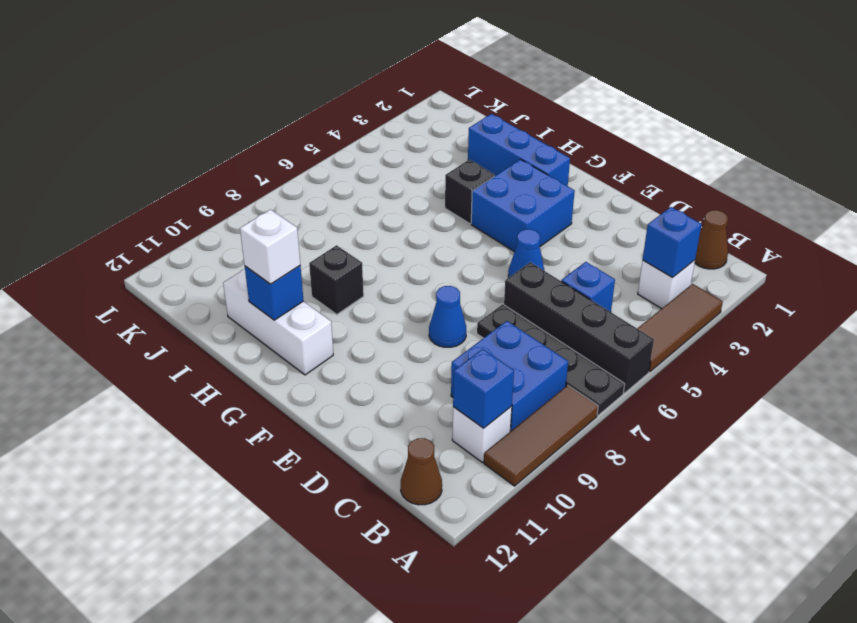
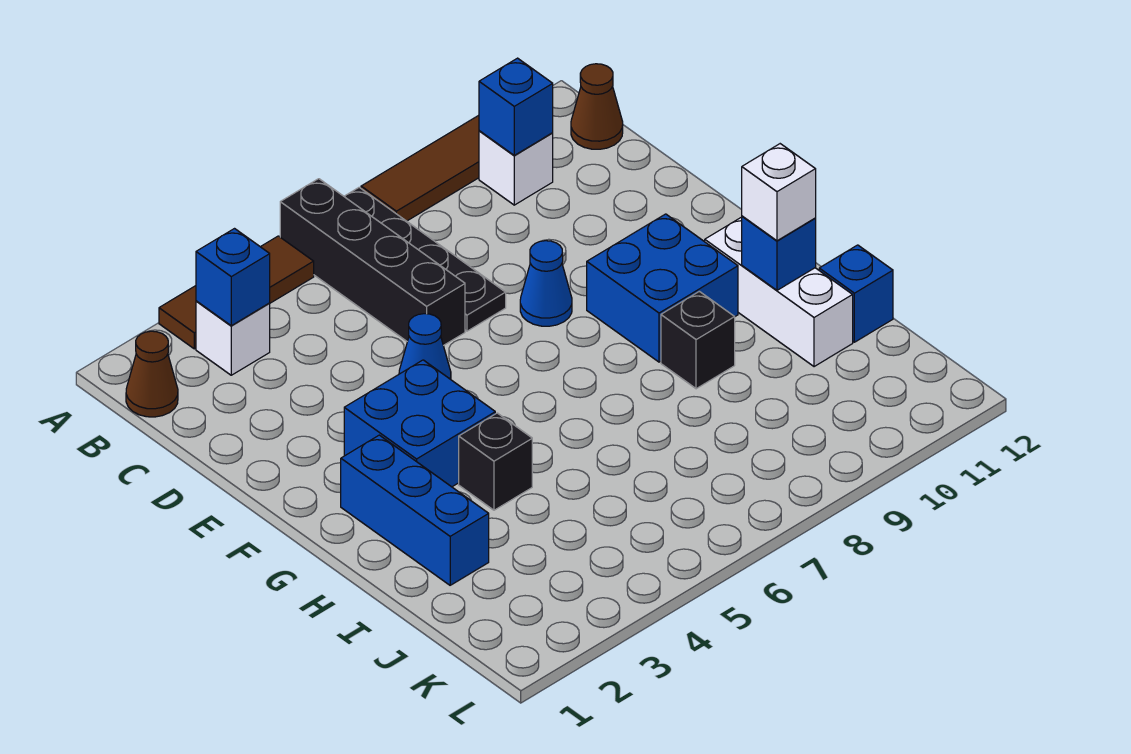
blue 2x2 brick [451,321,568,431] -> blue 2x2 brick moved to [587,214,738,362]
blue 1x1 brick [561,262,615,312] -> blue 1x1 brick moved to [819,245,893,342]

